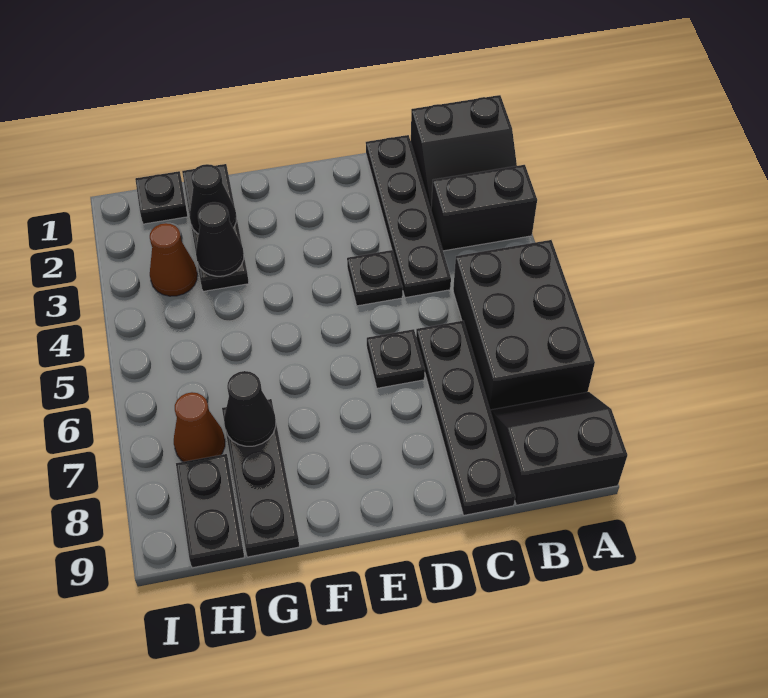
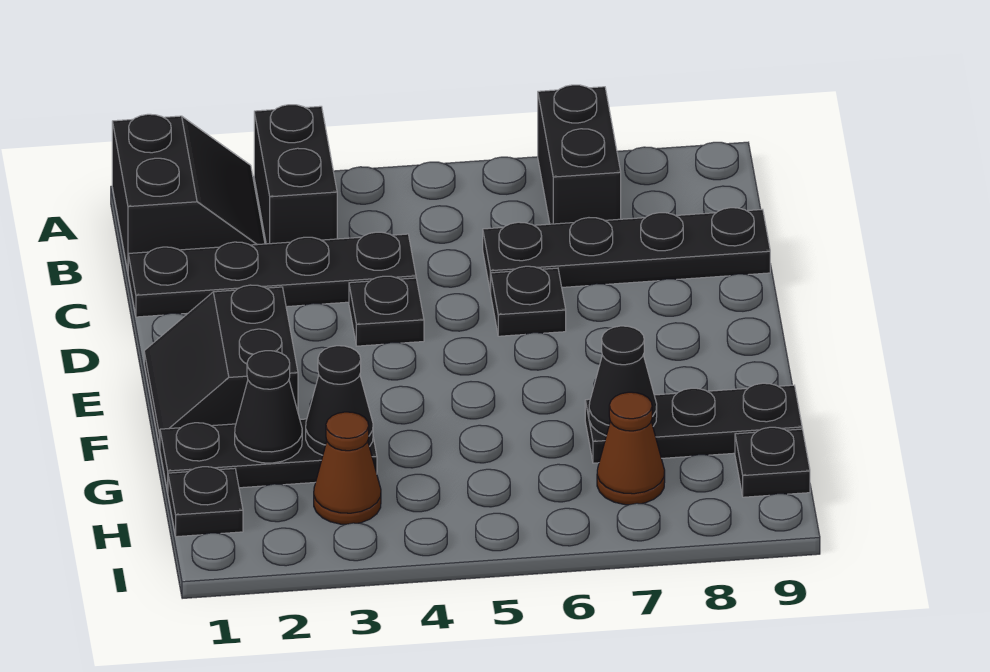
black 2x3 brick [453,240,595,410] -> black 1x2 brick [538,85,621,224]
black 2x2 slope [490,392,627,505] -> black 2x2 slope moved to [144,285,298,447]
black 1x2 plate [176,454,244,568] -> black 1x1 plate [735,427,810,497]

